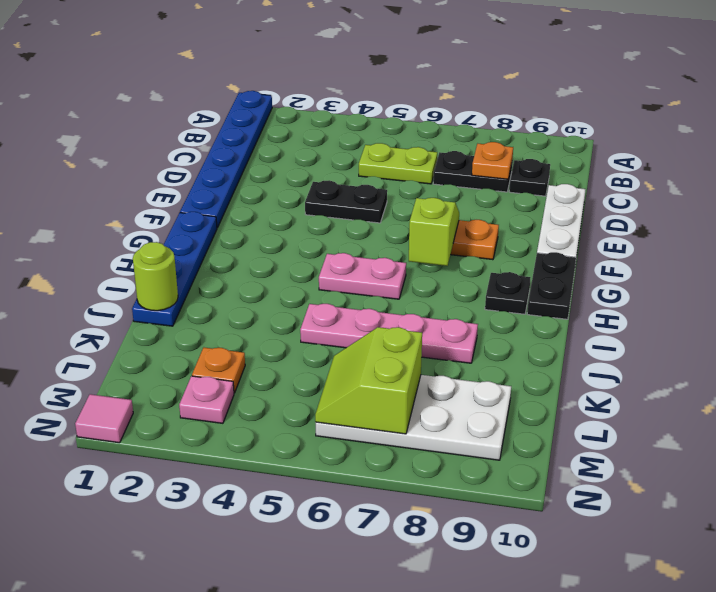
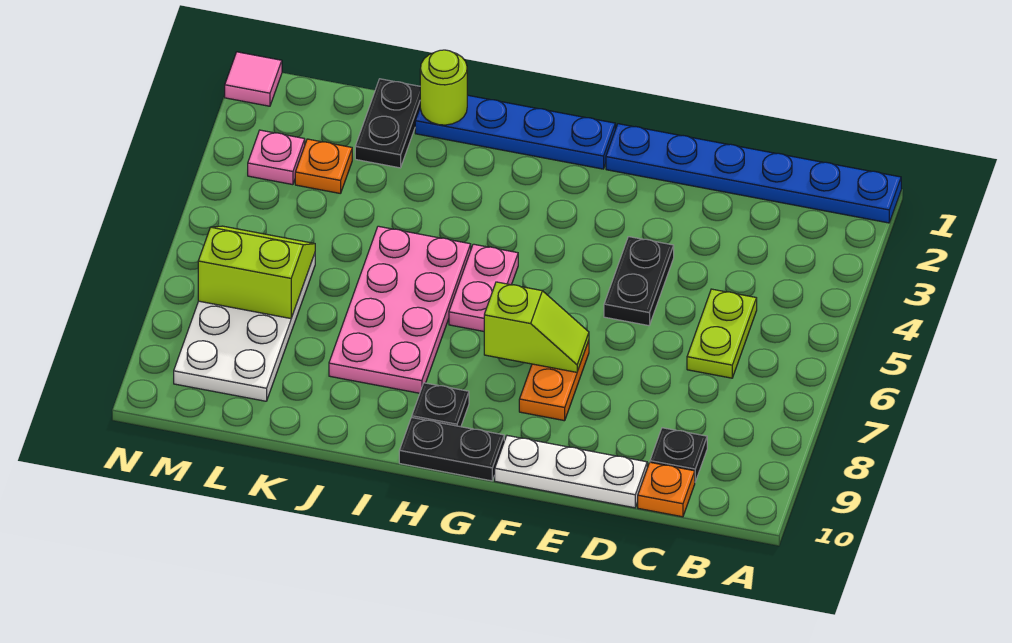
black 1x2 plate [433,151,512,192] -> black 1x2 plate moved to [355,79,420,168]
orange 1x1 plate [472,142,513,179] -> orange 1x1 plate moved to [638,462,695,517]
pink 1x4 plate [300,304,478,363] -> pink 2x4 plate [329,226,471,393]

